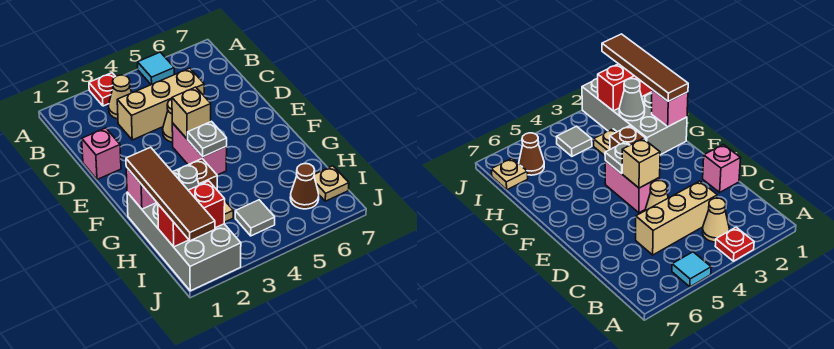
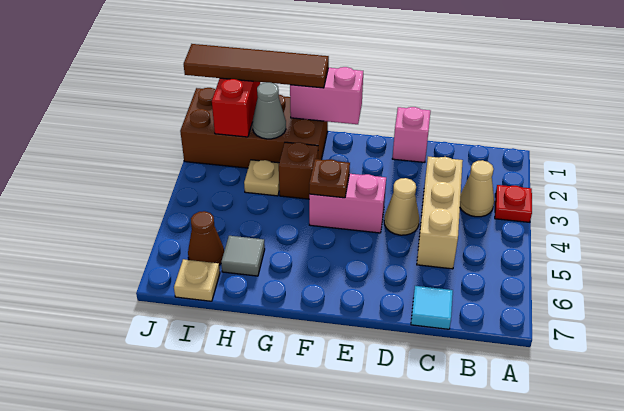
cyan 1x1 tile [138,52,174,85] -> cyan 1x1 tile moved to [411,286,453,329]
tan 1x1 brick [172,87,211,139] -> none
grey 1x1 plate [188,121,227,157] -> brown 1x1 plate [309,159,350,198]
grey 2x4 brick [127,170,241,291] -> brown 2x4 brick [180,88,328,168]
pink 1x1 brick [126,167,157,209] -> pink 1x2 brick [290,67,363,124]
grey 1x1 tile [235,200,275,236] -> grey 1x1 tile moved to [221,236,265,276]

